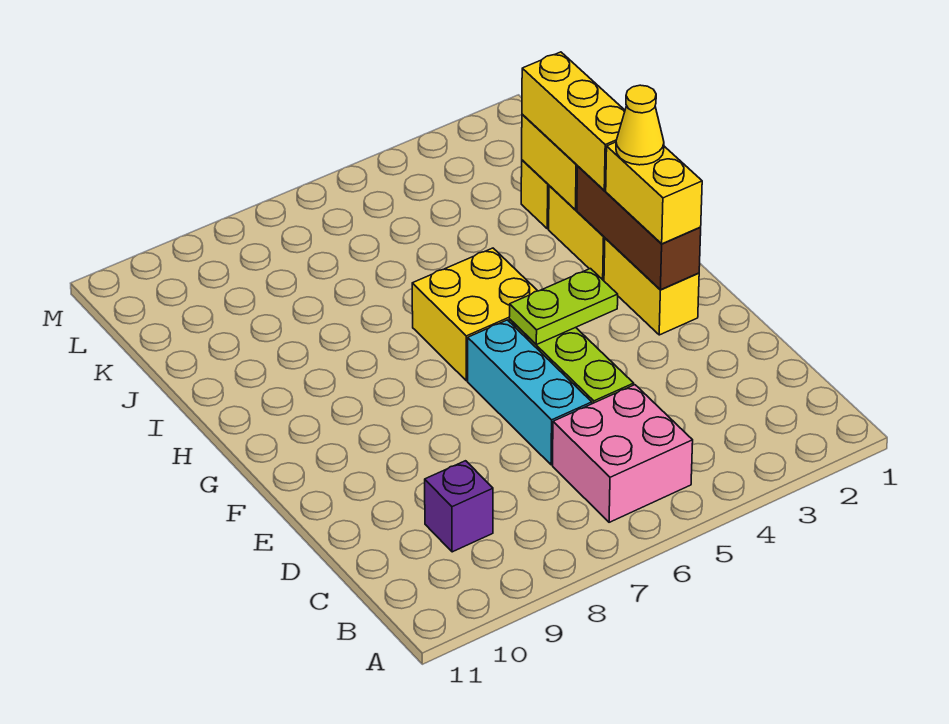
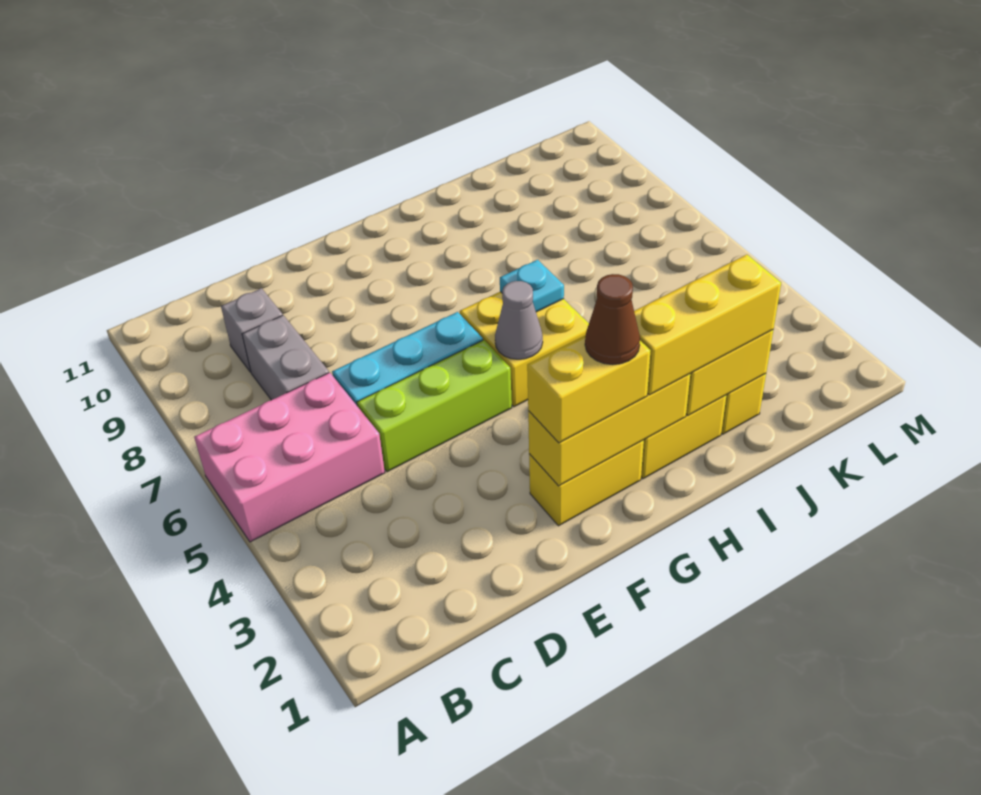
pink 2x2 brick [553,385,693,522] -> pink 2x3 brick [194,373,385,542]
none -> grey 1x2 brick [242,315,329,400]
purple 1x1 brick [425,461,493,552] -> grey 1x1 brick [221,288,283,372]
brown 1x3 brick [577,167,701,290] -> yellow 1x3 brick [528,374,690,486]
lime 1x2 plate [509,269,618,345] -> none
yellow 1x1 cone [616,85,664,165] -> brown 1x1 cone [585,274,640,365]
none -> grey 1x1 cone [495,281,543,359]
none -> cyan 1x1 plate [500,260,564,312]

